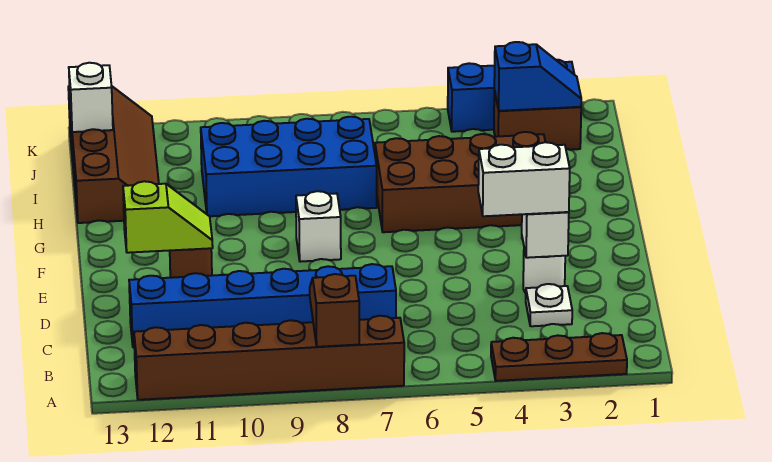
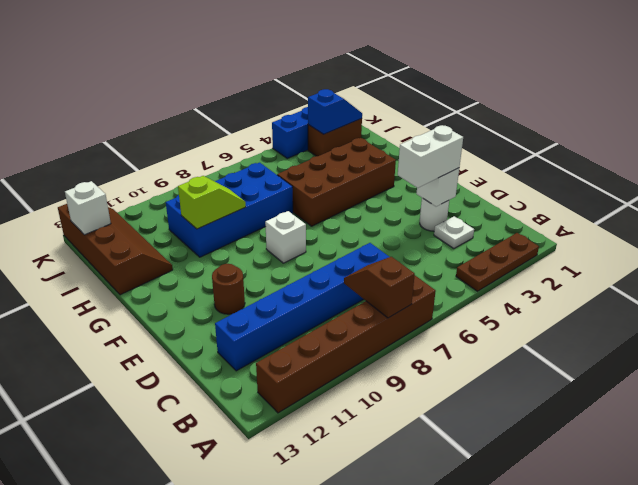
lime 1x2 slope [123,181,213,253] -> lime 1x2 slope moved to [178,176,246,229]

